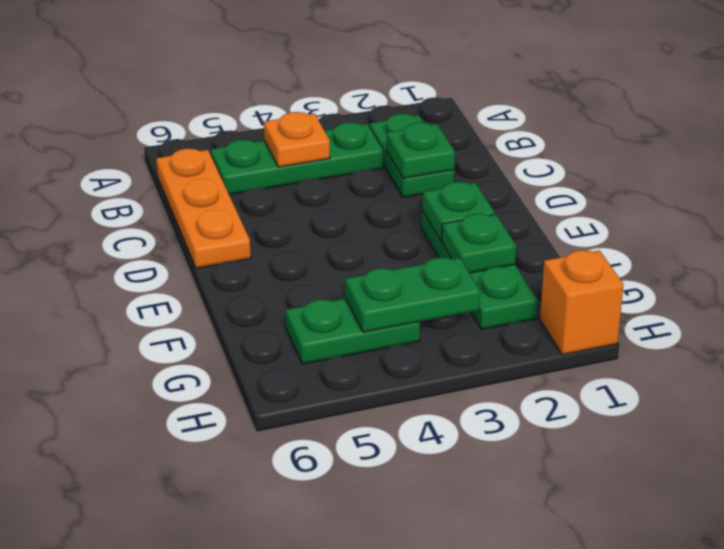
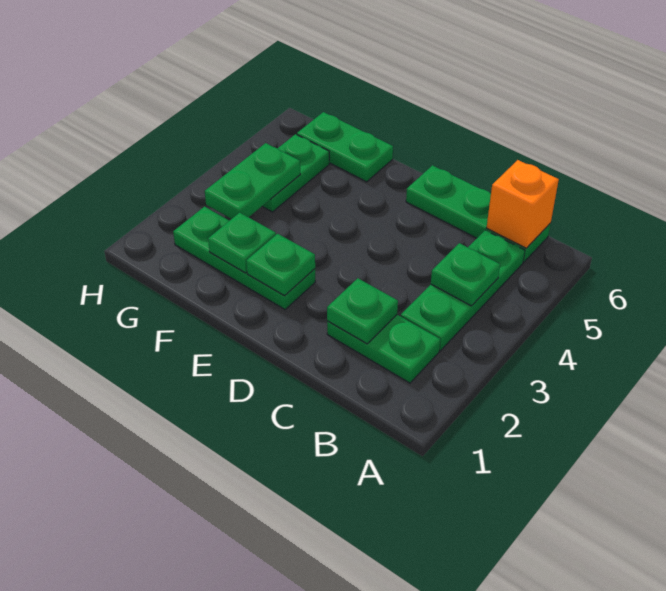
orange 1x1 plate [264,112,330,167] -> green 1x1 plate [431,243,500,306]
orange 1x3 plate [156,149,251,268] -> green 1x3 plate [406,165,551,262]
none -> green 1x2 plate [297,112,393,182]
orange 1x1 brick [540,250,624,355] -> orange 1x1 brick moved to [487,160,559,248]

